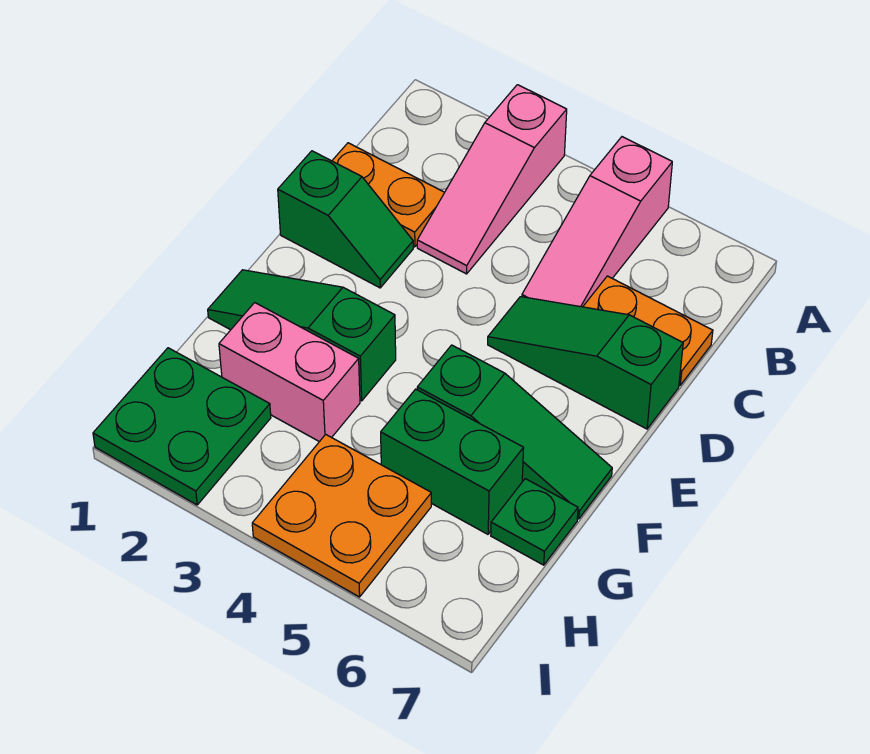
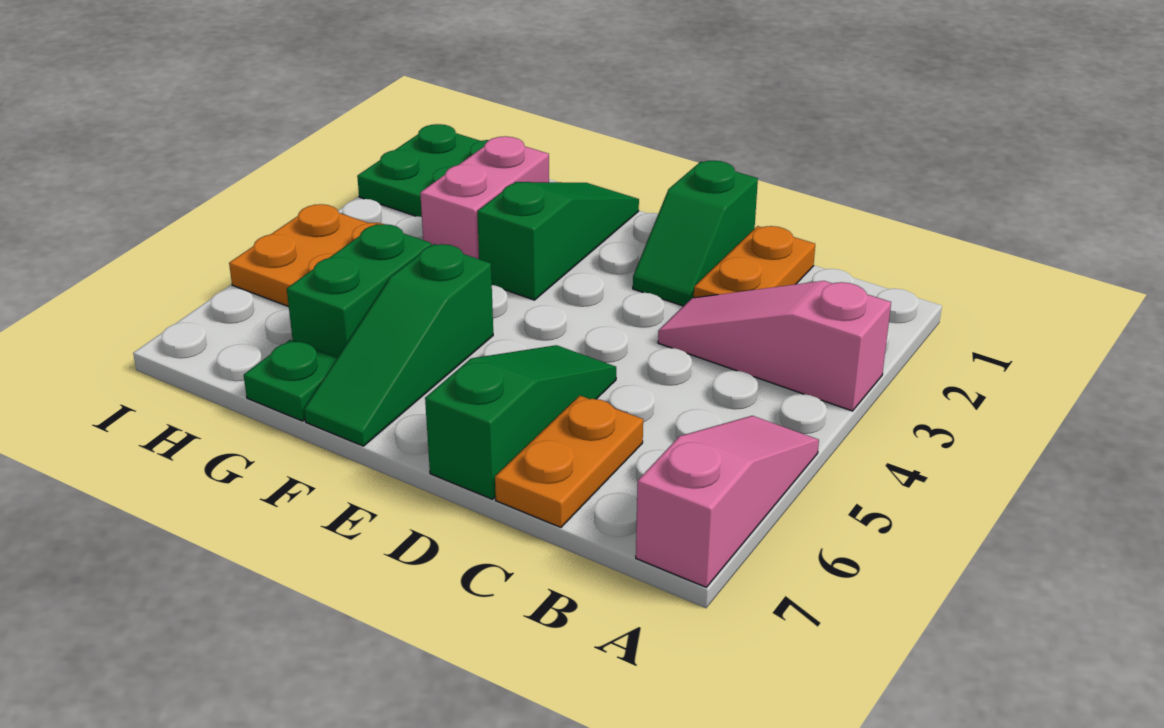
pink 1x3 slope [522,137,672,307] -> pink 1x3 slope turned to [636,416,819,587]

